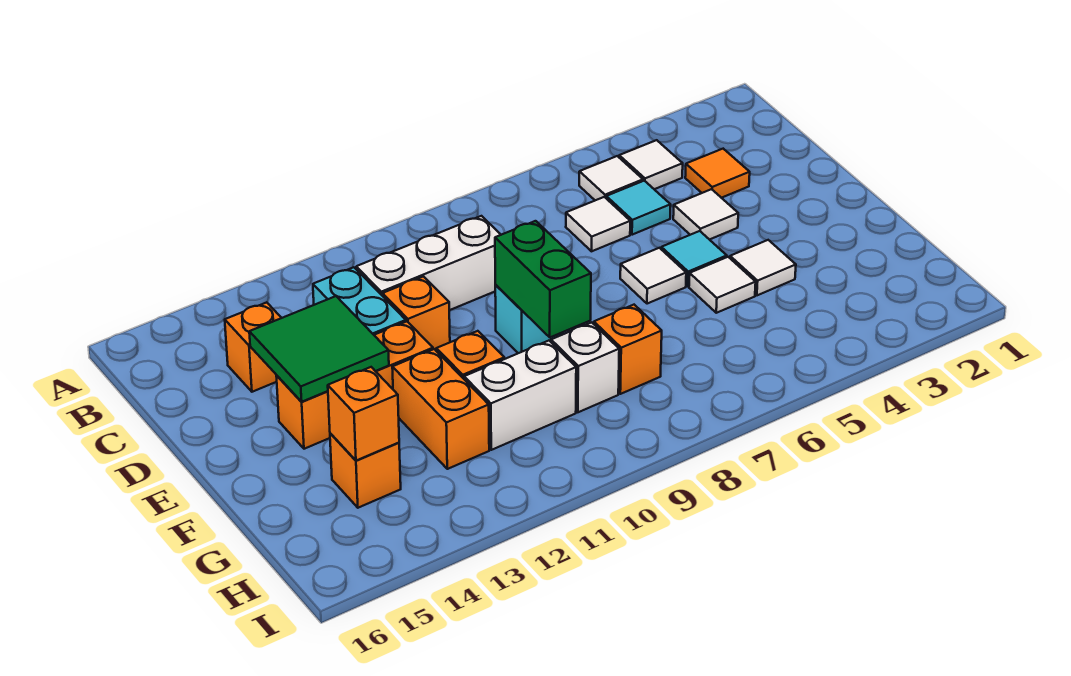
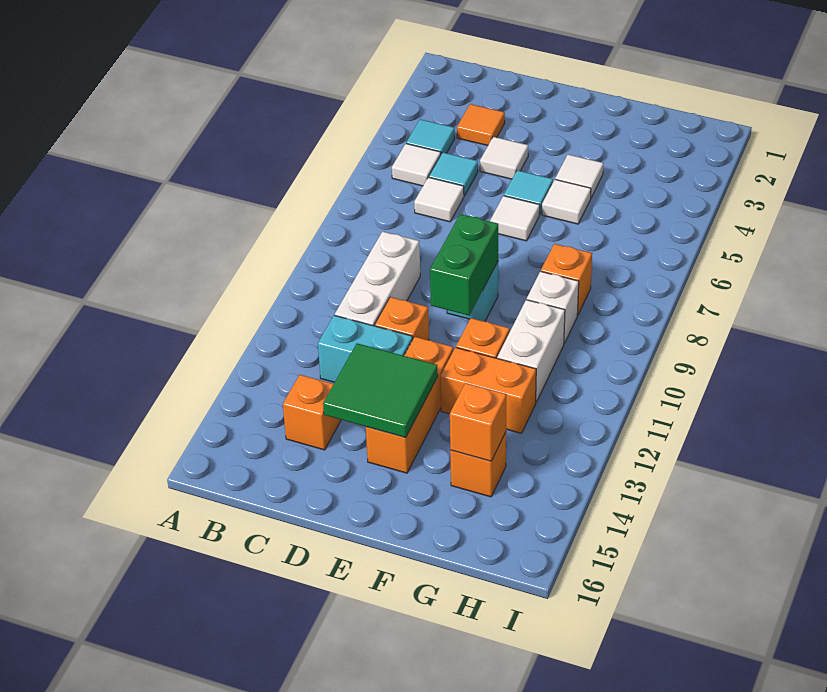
white 1x1 tile [619,140,683,189] -> cyan 1x1 tile [406,119,455,154]
green 1x2 brick [495,221,591,337] -> green 1x2 brick turned to [430,214,498,315]

